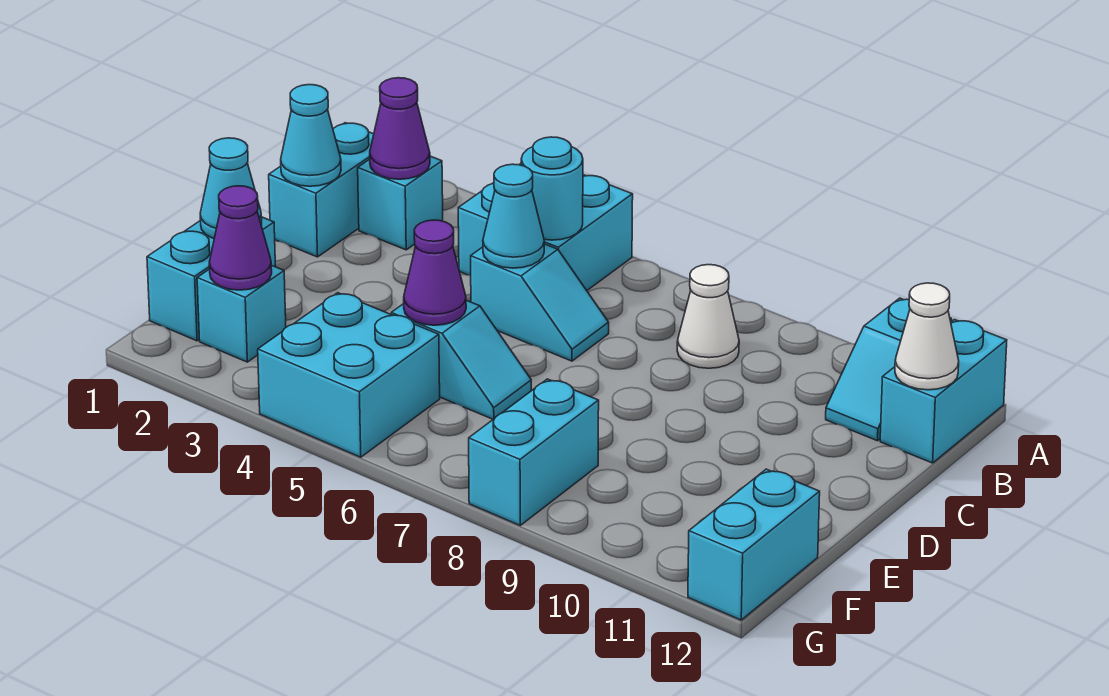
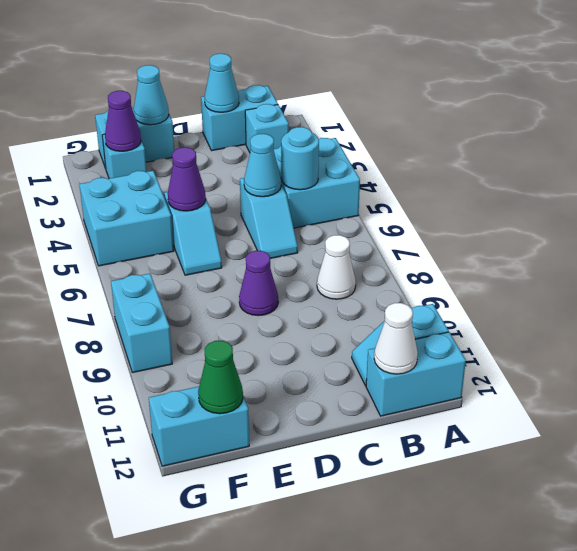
purple 1x1 cone [370,78,430,179] -> purple 1x1 cone moved to [239,251,278,316]
cyan 1x2 brick [469,379,599,525] -> cyan 1x2 brick turned to [111,273,172,373]
none -> green 1x1 cone [198,341,243,414]

